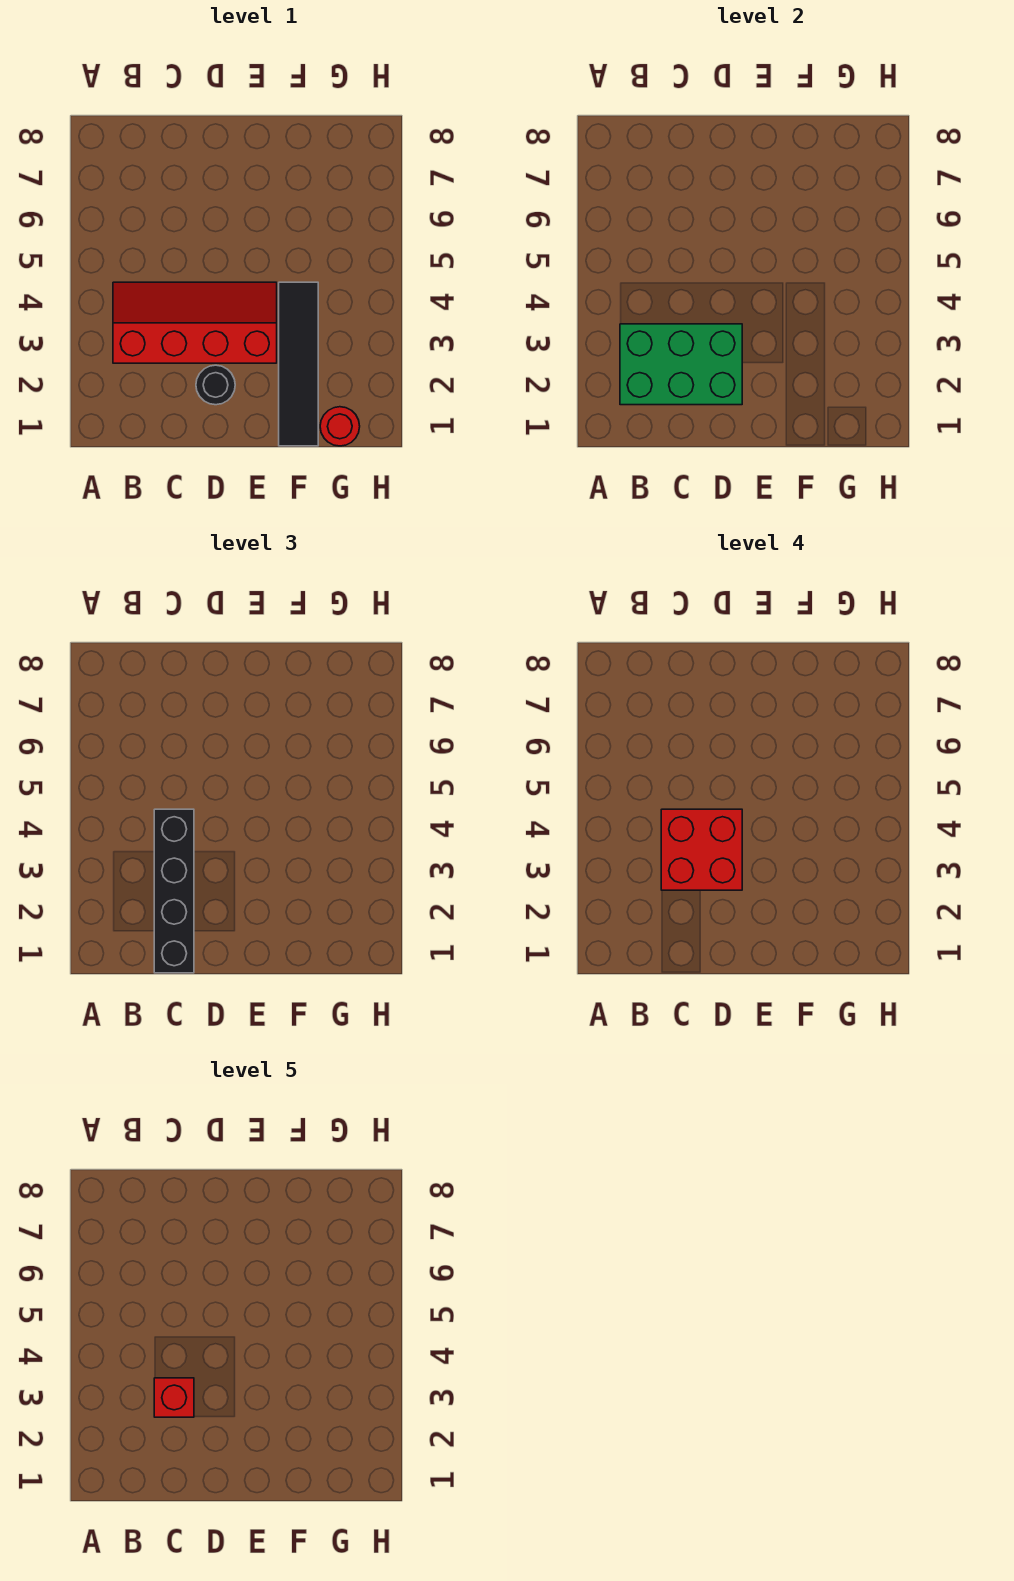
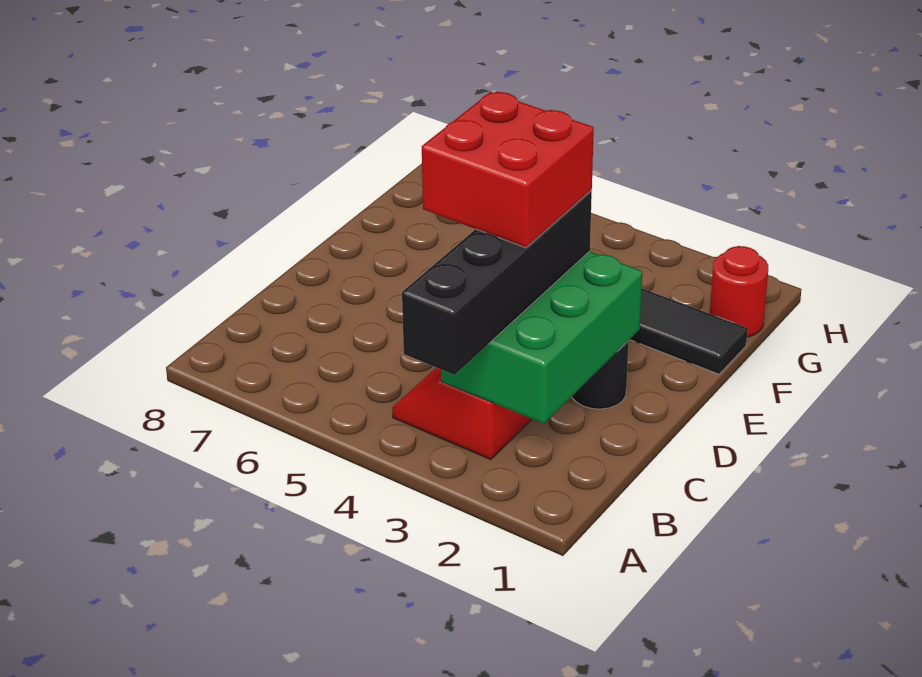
black 1x4 brick [154,809,194,973] -> black 1x4 brick turned to [402,191,592,375]
red 1x1 brick [154,1378,194,1417] -> none

